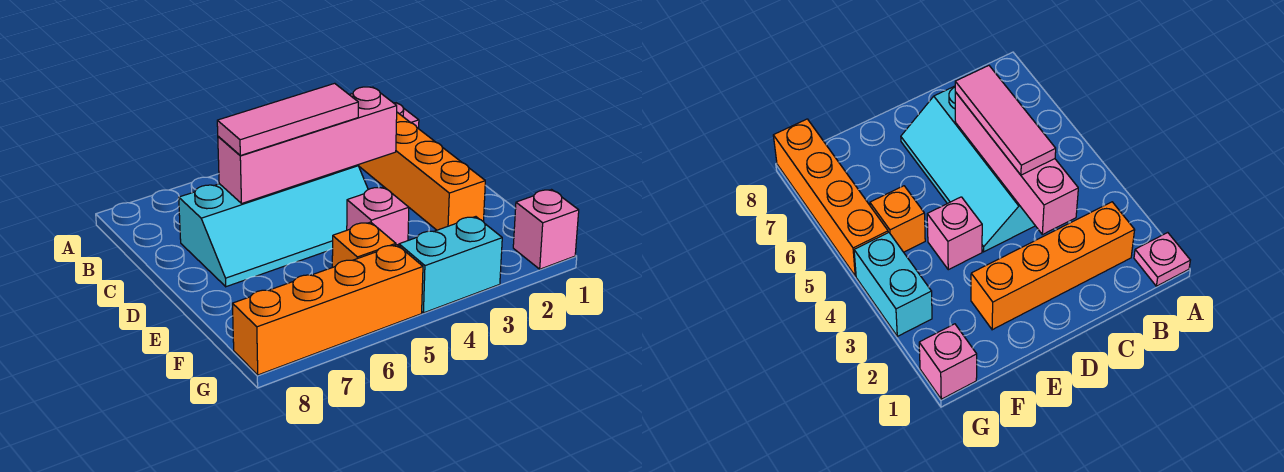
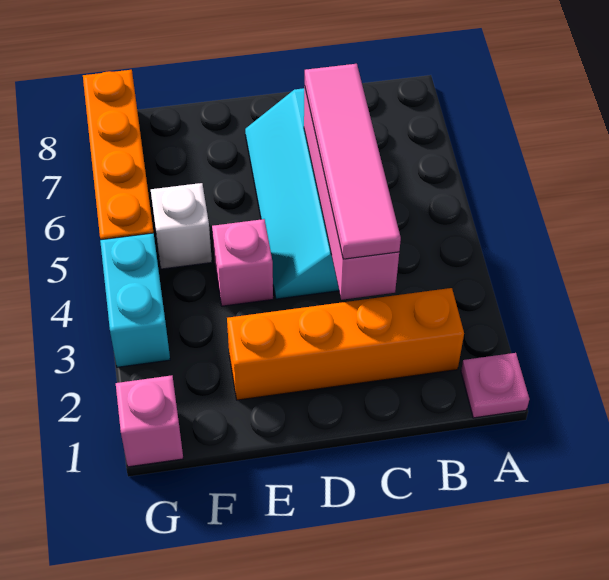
pink 1x3 tile [217,83,358,156] -> pink 1x4 tile [305,64,401,259]
orange 1x1 brick [332,222,396,267] -> white 1x1 brick [151,183,212,269]

